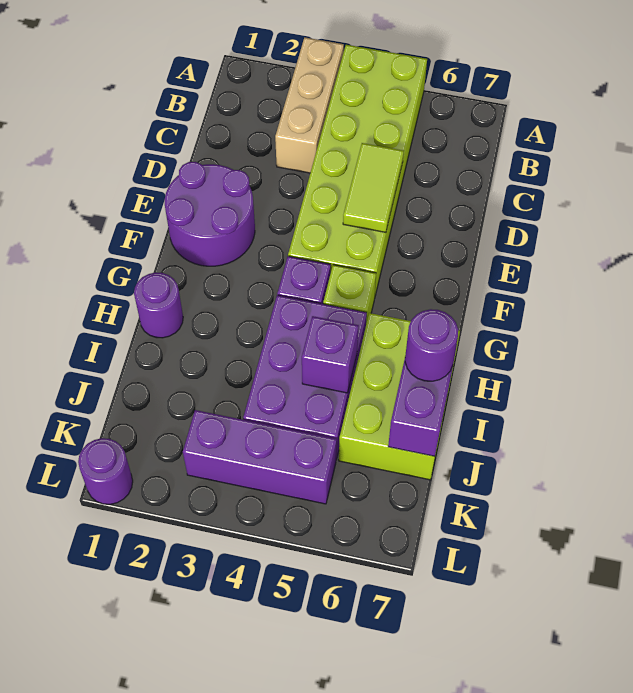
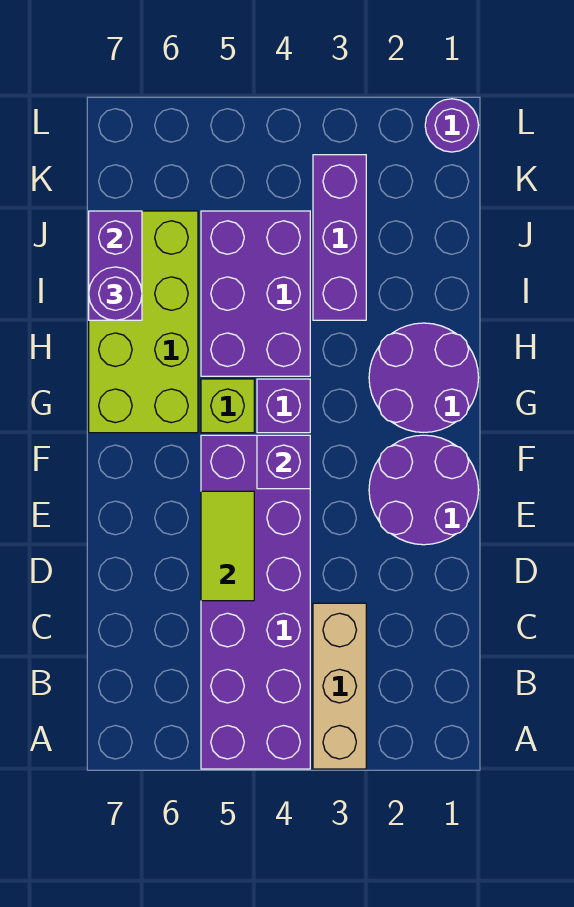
lime 2x6 brick [288,45,427,299] -> purple 2x6 brick [201,435,310,769]
purple 1x1 round brick [134,273,183,338] -> purple 2x2 round brick [369,323,479,432]
lime 2x3 brick [339,313,460,480] -> lime 2x4 brick [89,211,198,433]
purple 1x1 brick [302,316,359,393] -> purple 1x1 brick moved to [257,435,310,489]
purple 1x3 brick [183,410,337,504] -> purple 1x3 brick turned to [313,155,366,320]

